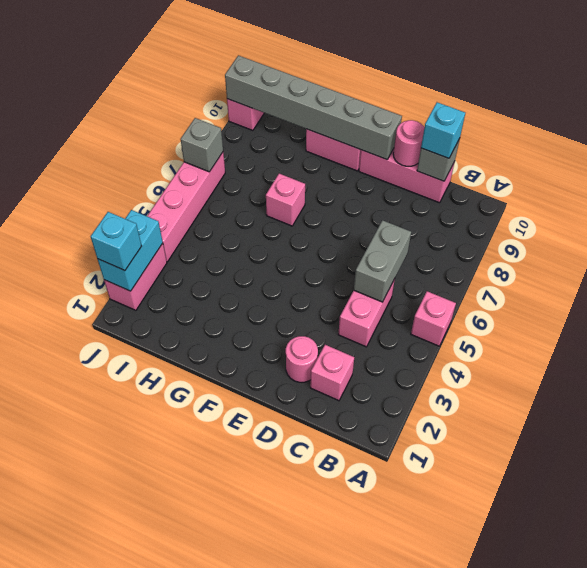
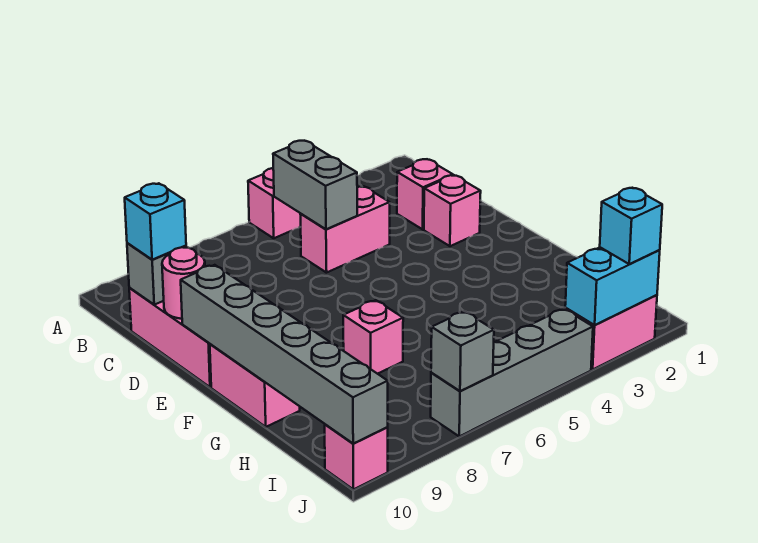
grey 1x2 brick [354,220,411,302] -> grey 1x2 brick turned to [273,141,357,229]
pink 1x1 round brick [286,336,318,382] -> pink 1x1 brick [424,175,481,246]
pink 1x4 brick [147,152,225,262] -> grey 1x4 brick [431,309,593,436]

